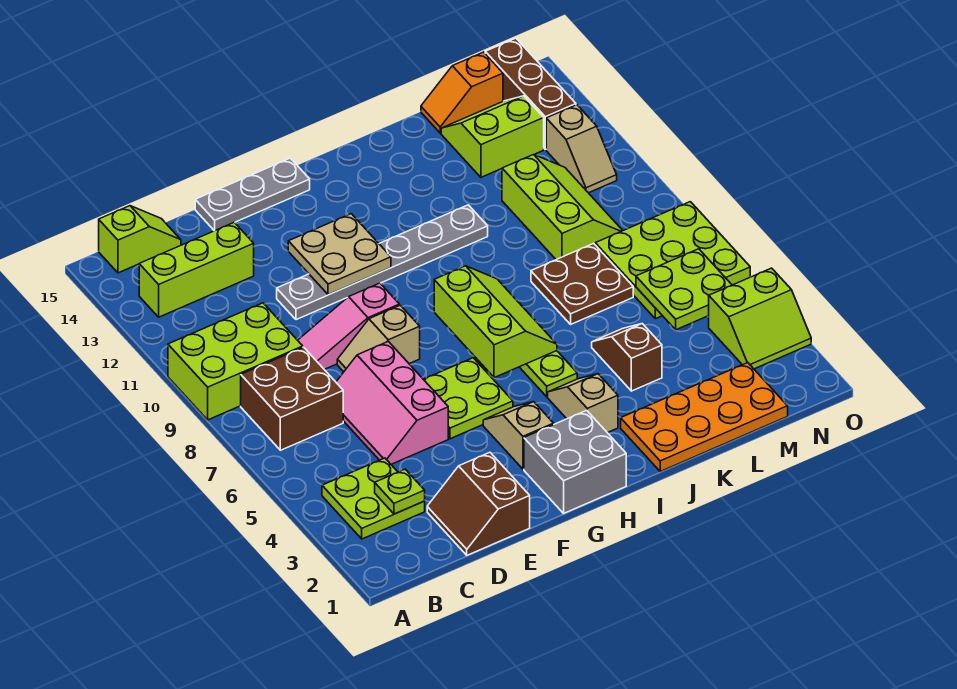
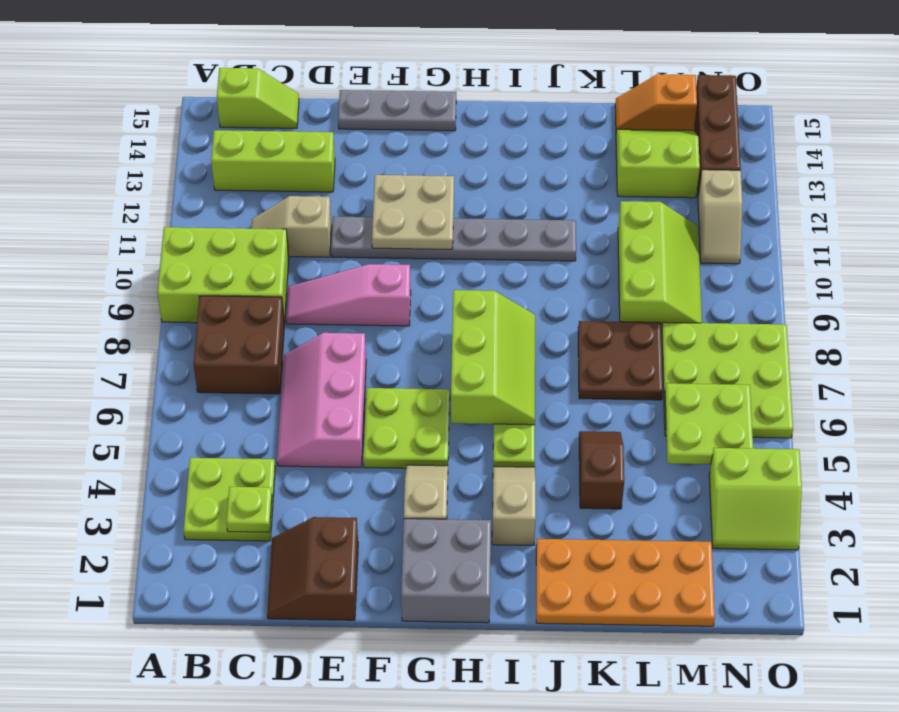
tan 1x2 slope [337,305,420,372] -> tan 1x2 slope moved to [251,196,332,257]

